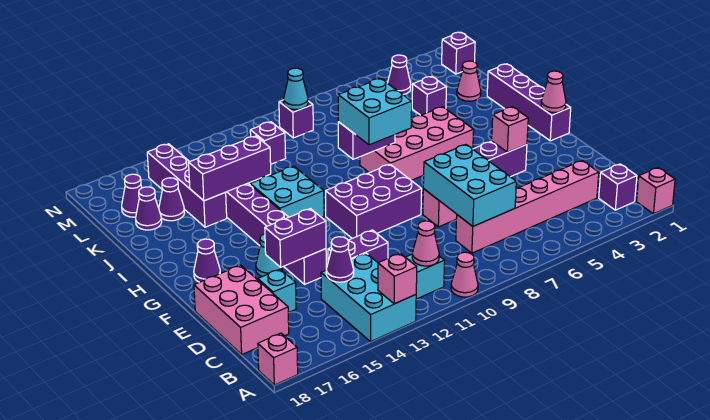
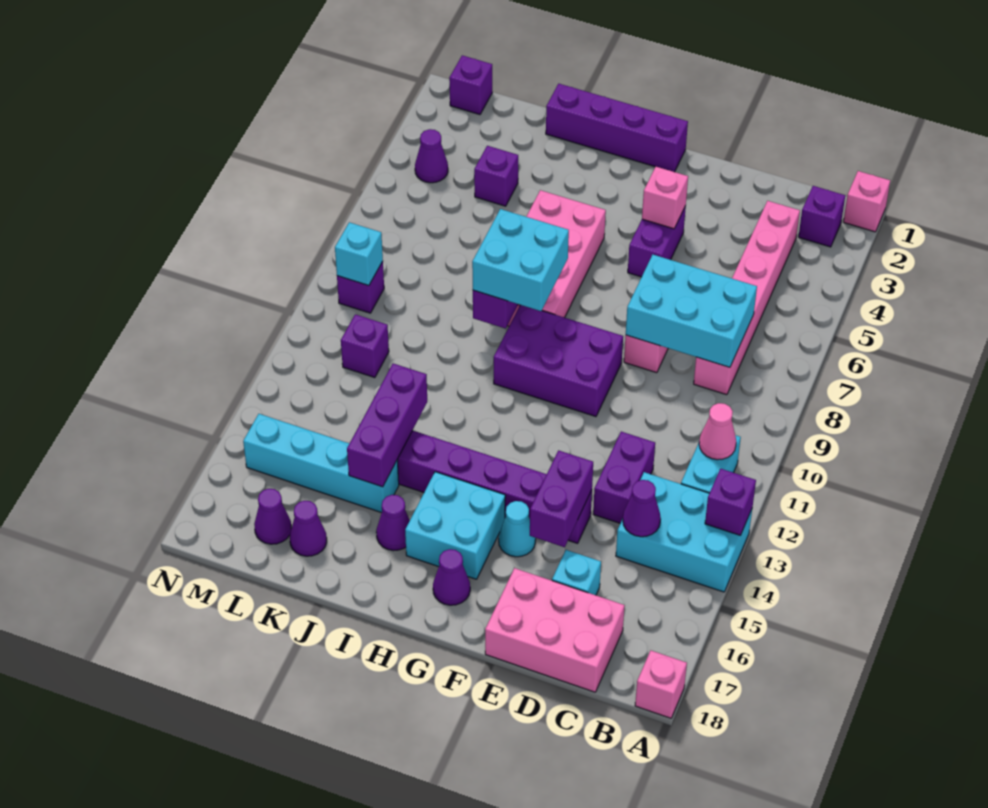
pink 1x1 cone [451,252,478,297] -> none
pink 1x1 brick [378,253,417,304] -> purple 1x1 brick [705,469,756,535]
purple 2x3 brick [326,164,422,238] -> purple 2x3 brick turned to [494,305,623,417]
pink 1x1 cone [541,71,566,112] -> none
cyan 2x2 brick [250,166,324,218] -> cyan 2x2 brick moved to [405,472,505,579]
purple 1x4 brick [147,144,227,227] -> cyan 1x4 brick [243,414,399,513]
pink 1x1 cone [457,61,481,101] -> none
purple 1x1 cone [159,178,184,221] -> purple 1x1 cone moved to [376,495,410,551]
cyan 1x1 cone [284,68,308,110] -> cyan 1x1 brick [335,222,383,286]

